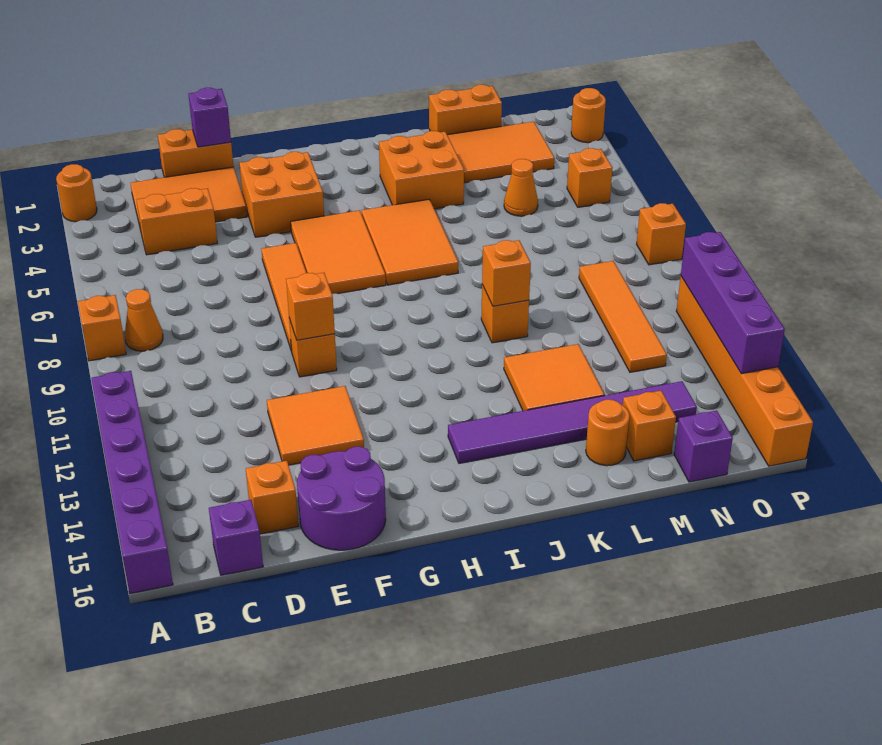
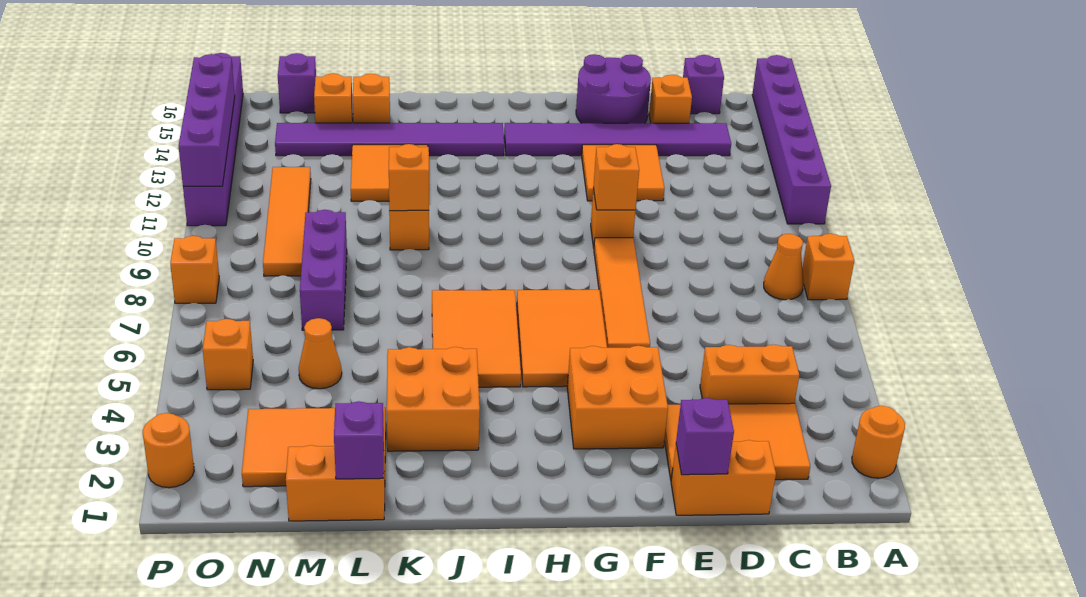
none -> purple 1x6 tile [504,123,731,156]
none -> purple 1x1 brick [334,401,384,479]
orange 1x1 round brick [586,400,630,466] -> orange 1x1 brick [352,74,390,123]
none -> purple 1x3 brick [300,210,347,330]
orange 1x6 brick [676,277,813,466] -> purple 1x6 brick [183,53,243,226]

